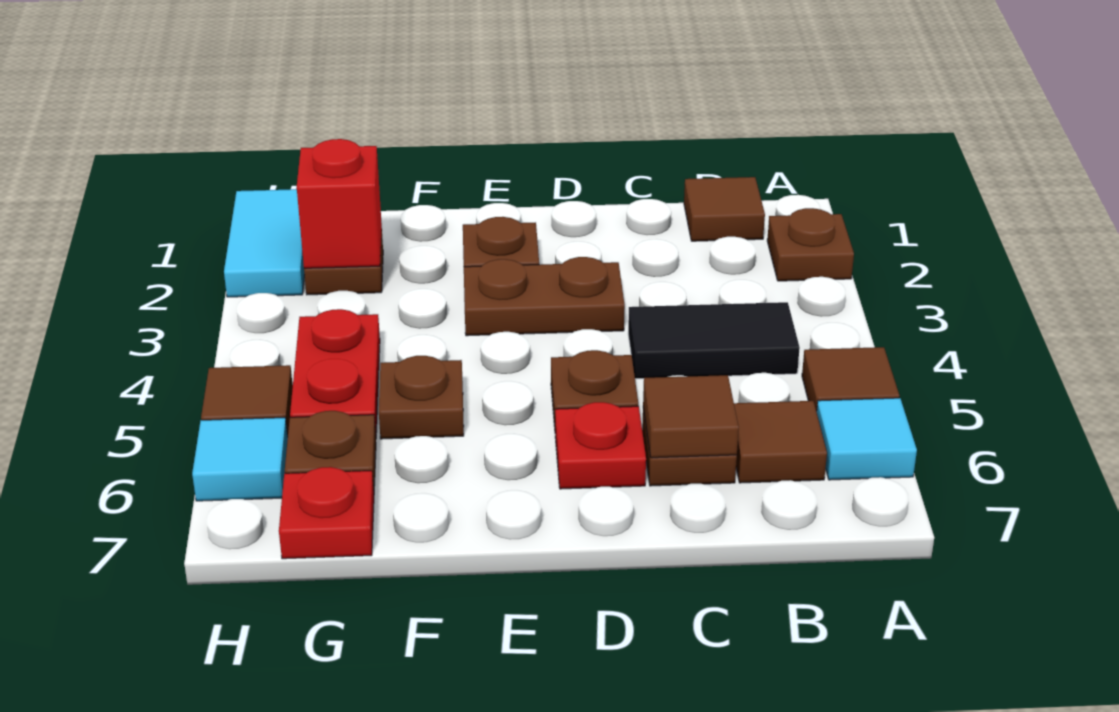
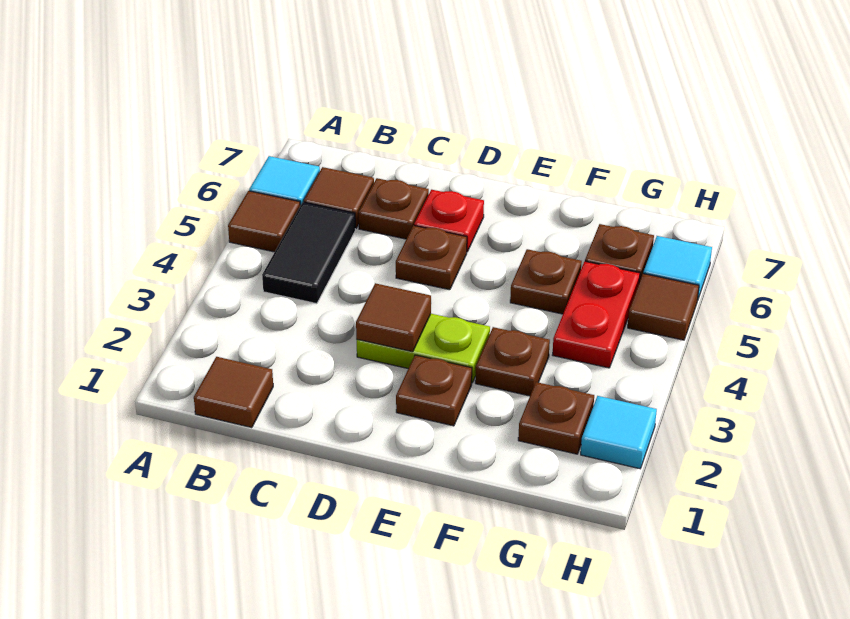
brown 1x1 plate [767,208,854,281] -> brown 1x1 plate moved to [475,327,550,396]
black 1x2 tile [628,302,800,379] -> black 1x2 tile turned to [262,202,355,304]
brown 1x1 tile [643,375,739,458] -> brown 1x1 tile moved to [356,283,431,352]
brown 1x2 plate [464,257,625,336] -> lime 1x2 plate [357,314,490,383]
red 1x1 brick [297,139,382,268] -> none
red 1x1 plate [279,467,374,559] -> none
cyan 1x2 tile [224,189,305,297] -> cyan 1x1 tile [581,396,657,469]

